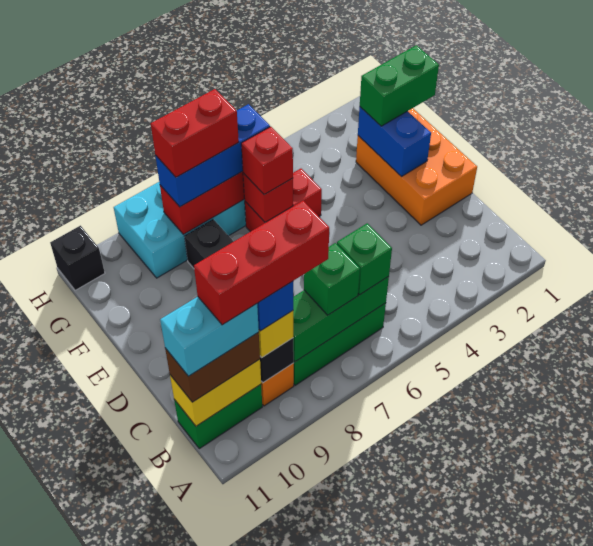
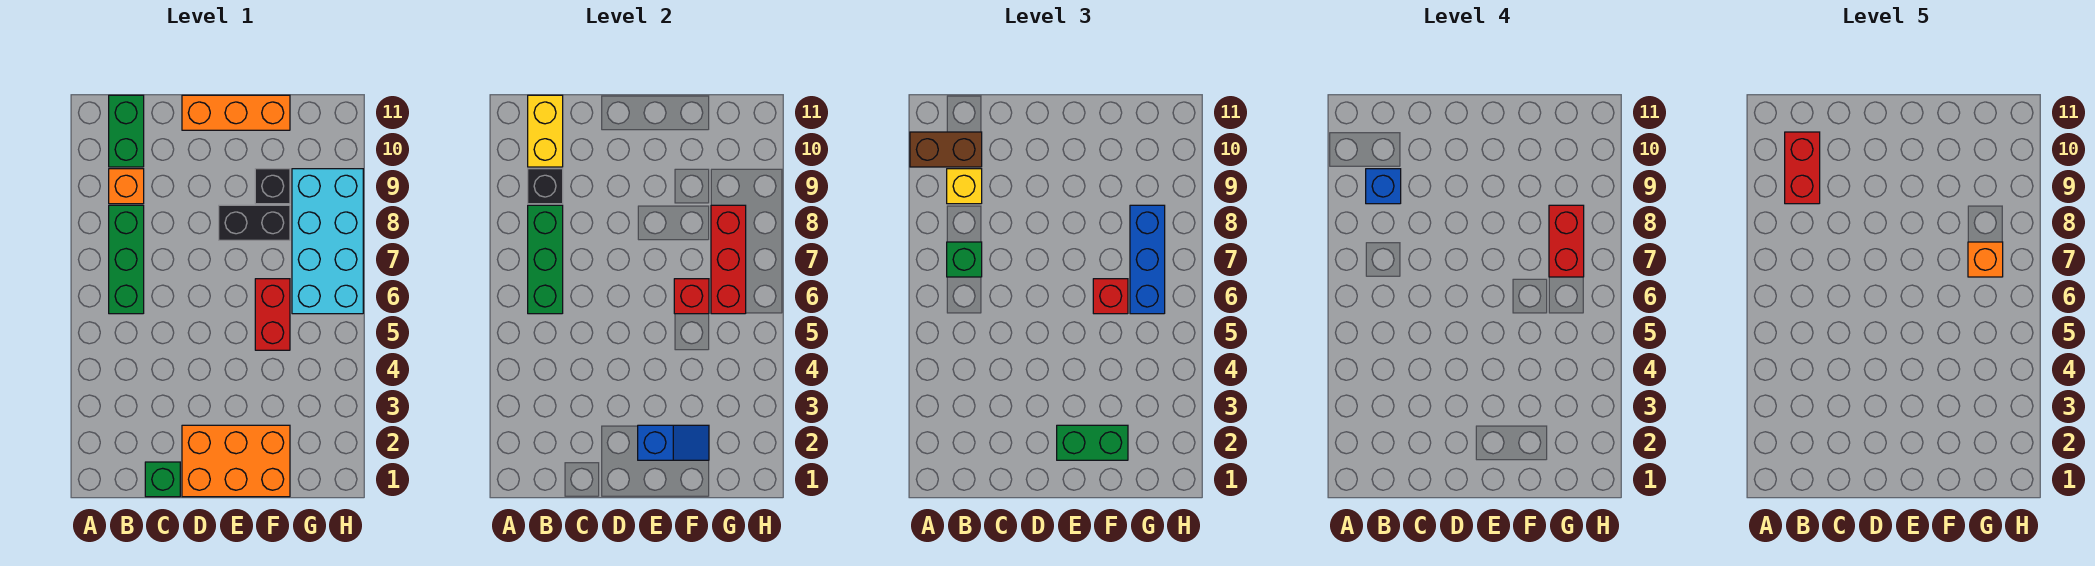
green 1x1 brick [337,223,392,295] -> green 1x1 brick moved to [145,462,180,497]
red 1x3 brick [194,201,329,325] -> red 1x2 brick [1785,132,1820,204]
brown 1x2 brick [165,332,260,402] -> brown 1x2 brick turned to [910,132,982,167]
cyan 1x2 brick [160,297,259,376] -> none
none -> orange 1x3 brick [182,95,290,130]
blue 1x2 brick [358,107,431,177] -> blue 1x2 slope [638,425,709,460]
green 1x2 brick [360,45,439,126] -> green 1x2 brick turned to [1057,425,1128,460]
none -> orange 1x1 brick [1968,242,2003,277]
black 1x1 brick [50,226,105,290] -> black 1x1 brick moved to [255,169,290,204]

